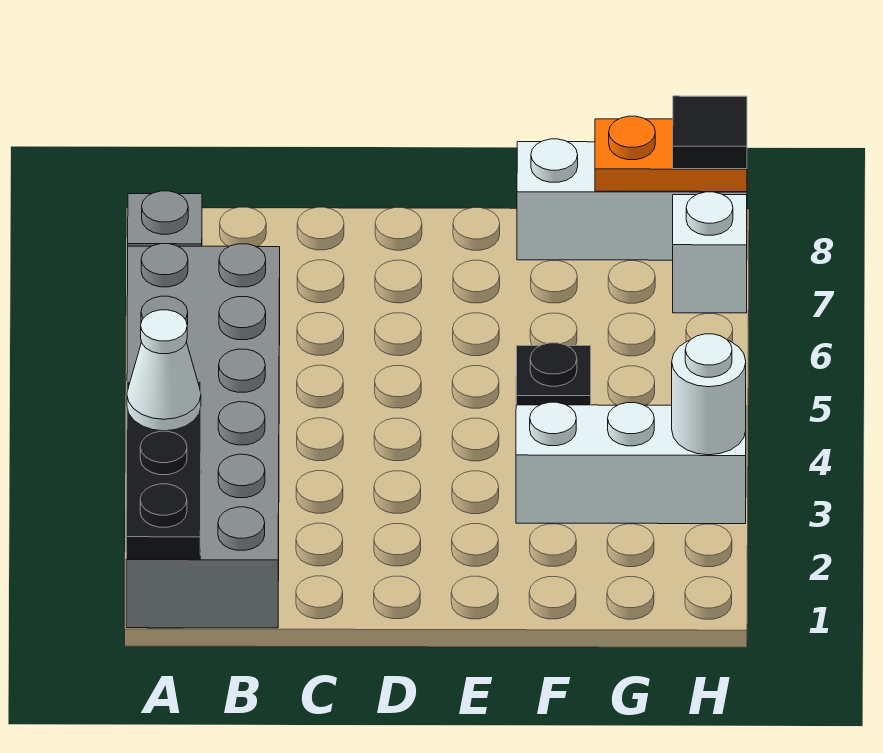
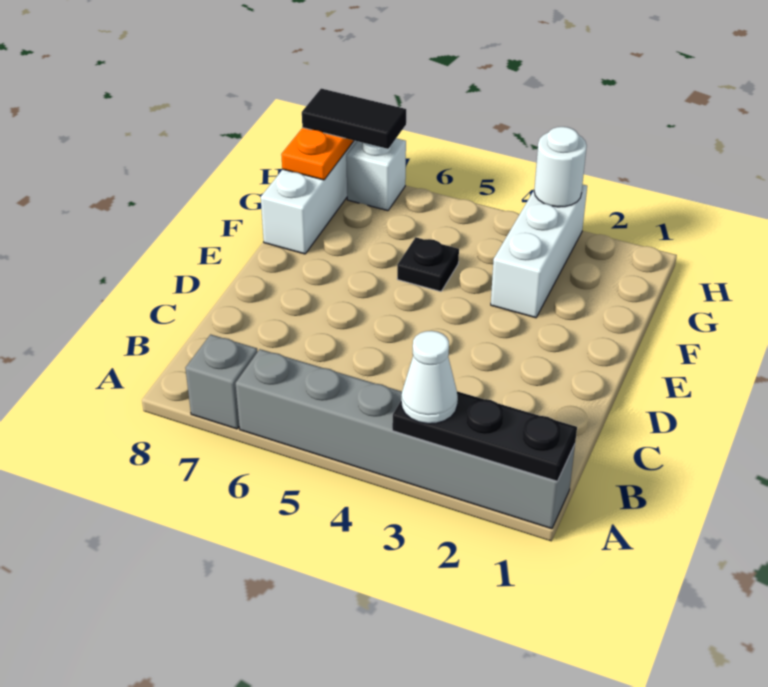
grey 2x6 brick [126,244,280,628] -> grey 1x6 brick [236,349,575,529]
black 1x1 tile [673,96,747,169] -> black 1x2 tile [302,89,406,149]

